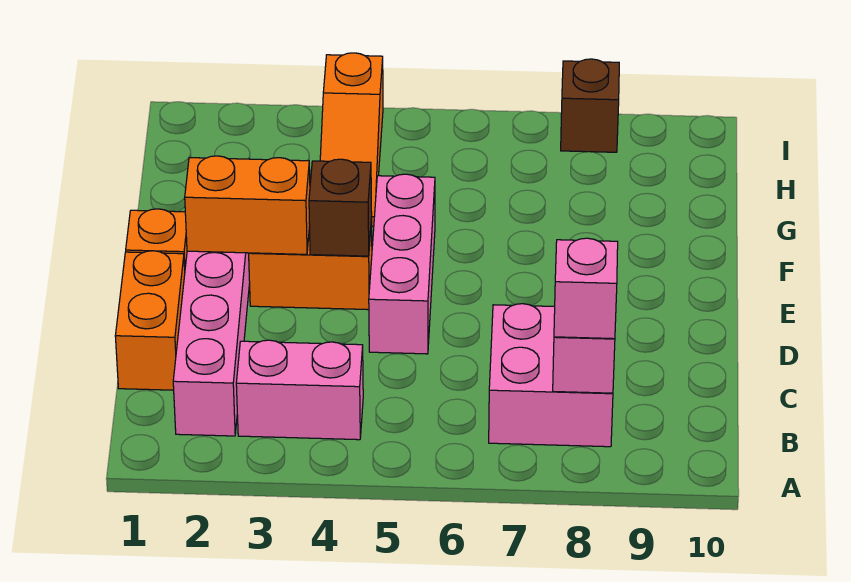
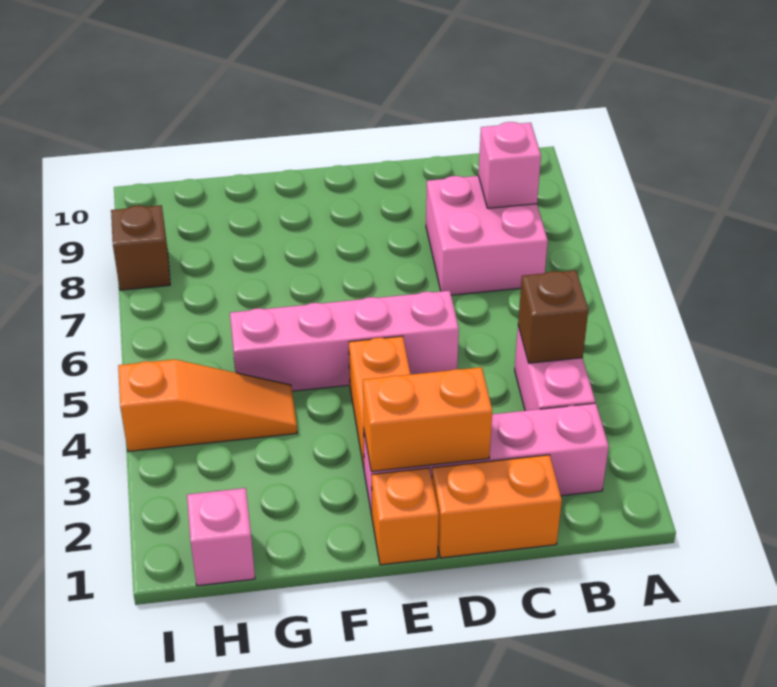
pink 1x1 brick [554,238,618,339] -> pink 1x1 brick moved to [187,488,255,586]
pink 1x3 brick [369,174,435,354] -> pink 1x4 brick [230,291,459,391]
orange 1x2 brick [185,156,310,254] -> orange 1x2 brick turned to [363,367,492,471]
brown 1x1 brick [309,159,372,256] -> brown 1x1 brick moved to [518,270,588,363]

